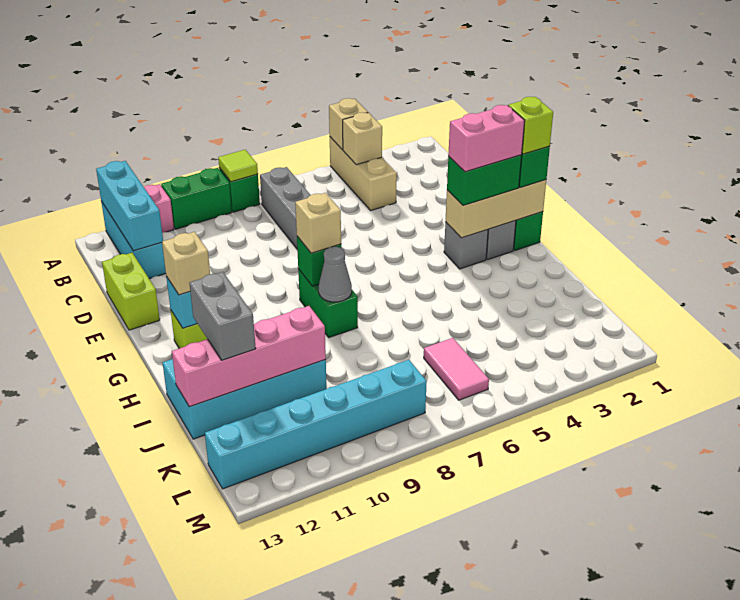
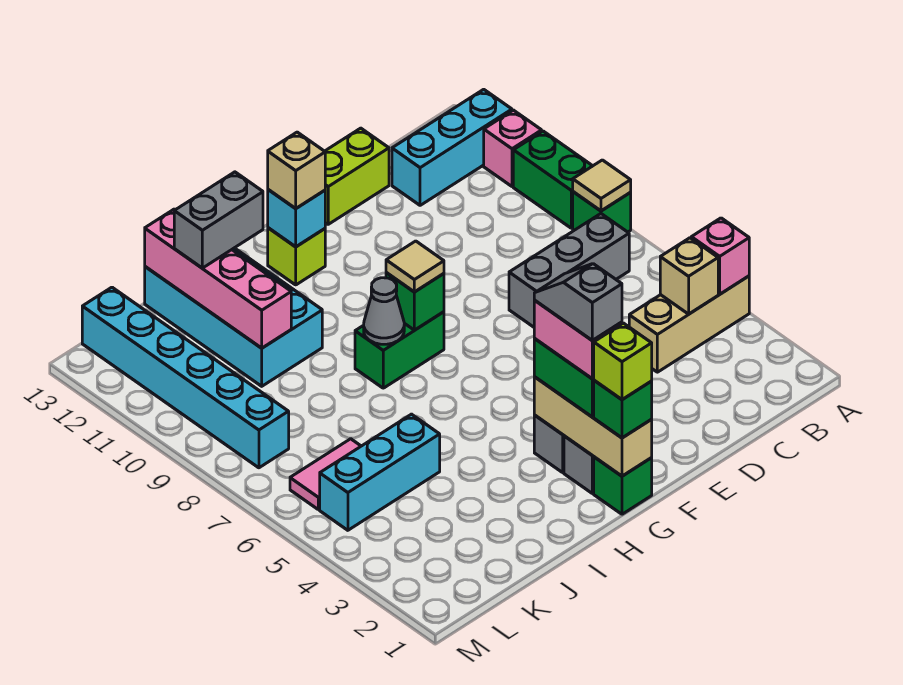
tan 1x1 brick [329,98,368,150] -> pink 1x1 brick [691,218,749,294]
lime 1x1 tile [218,150,258,182] -> tan 1x1 tile [573,160,631,211]
cyan 1x3 brick [96,161,163,251] -> cyan 1x3 brick moved to [320,414,440,530]
none -> grey 1x2 slope [534,264,622,340]
tan 1x1 brick [295,193,341,253] -> tan 1x1 tile [386,241,444,292]

